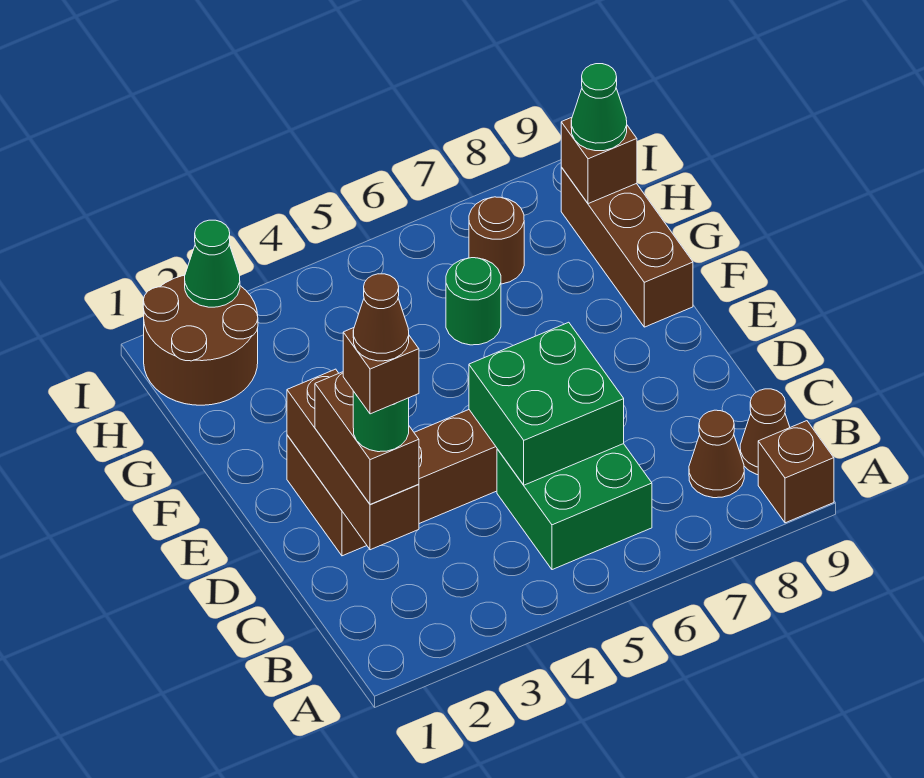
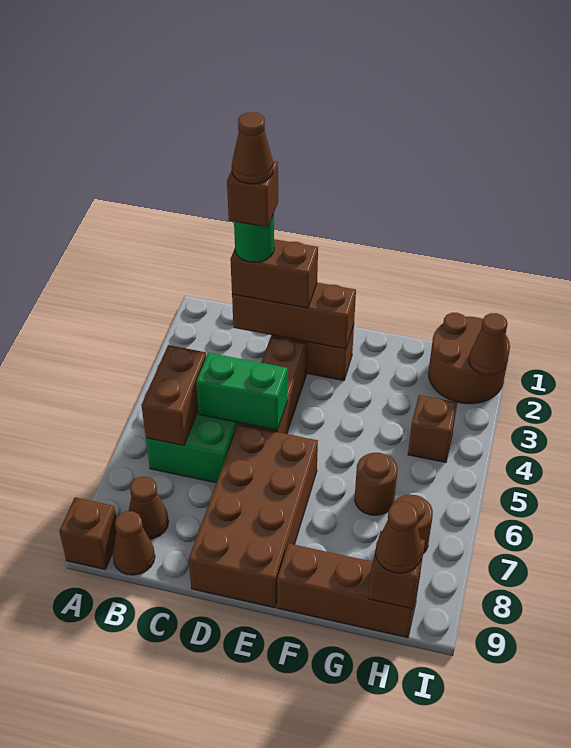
none -> brown 1x2 brick [141,345,206,446]
green 2x2 brick [469,322,624,485] -> green 1x2 brick [196,353,287,430]
none -> brown 2x4 brick [188,424,318,608]
green 1x1 round brick [446,258,501,345] -> brown 1x1 round brick [355,453,398,515]
none -> brown 1x1 brick [408,395,457,462]
green 1x1 cone [571,64,627,151] -> brown 1x1 cone [376,502,422,573]
green 1x1 cone [185,220,240,307] -> brown 1x1 cone [469,313,508,375]

